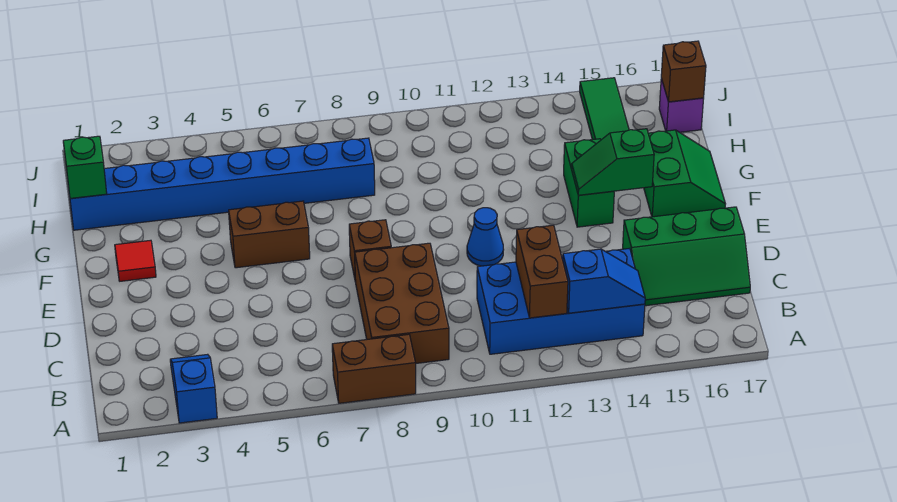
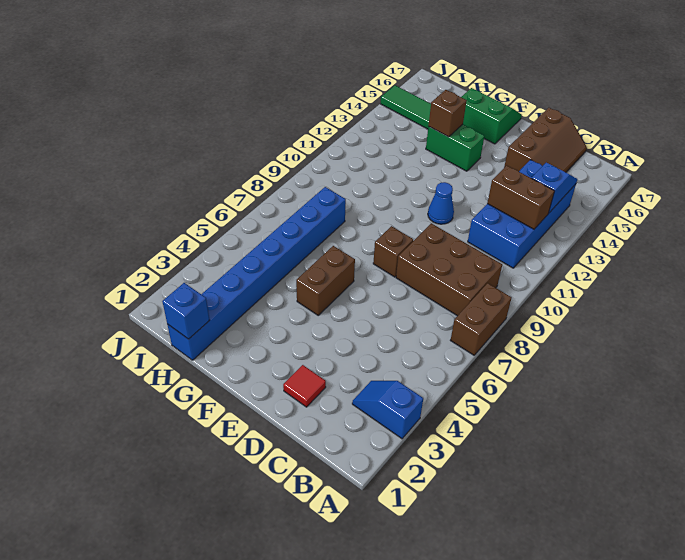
green 2x3 slope [623,207,750,306] -> brown 2x3 slope [504,108,587,172]
red 1x1 tile [115,240,156,281] -> red 1x1 tile moved to [283,365,326,407]
green 1x2 slope [572,129,654,195] -> none
green 1x1 brick [63,136,107,199] -> blue 1x1 brick [162,283,210,339]
purple 1x1 brick [659,79,704,132] -> none
brown 1x1 brick [661,41,706,102] -> brown 1x1 brick moved to [429,90,467,137]

